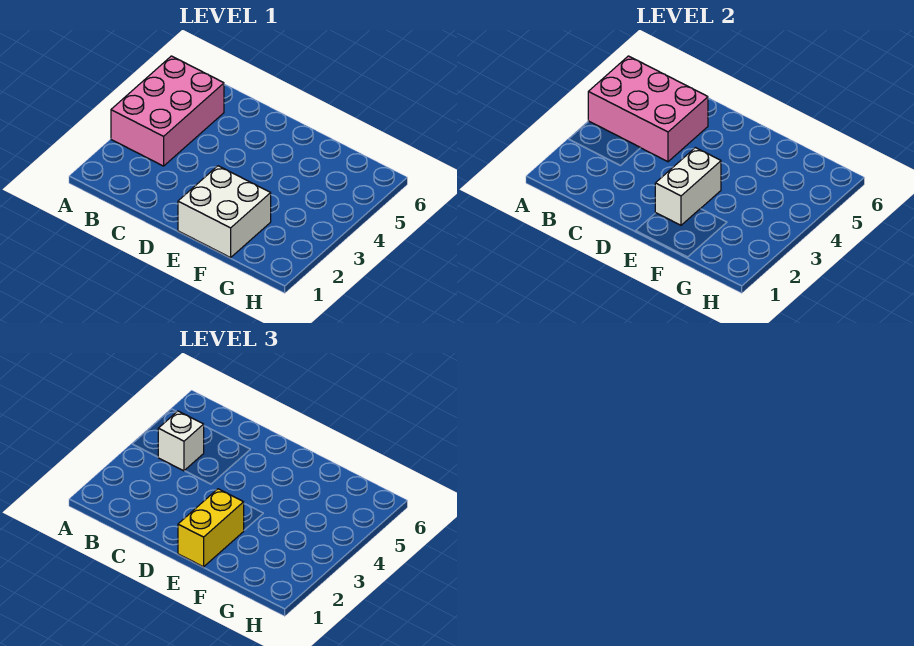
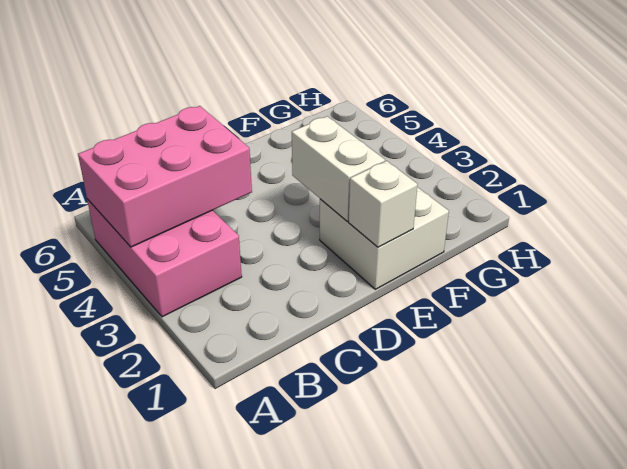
white 1x1 brick [158,411,204,471] -> white 1x1 brick moved to [349,161,418,247]
yellow 1x2 brick [178,489,244,567] -> none

